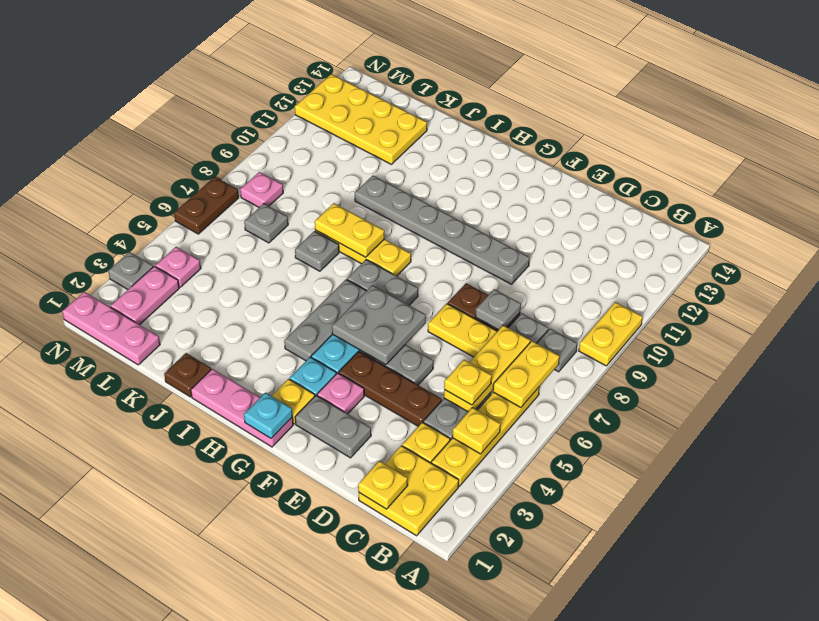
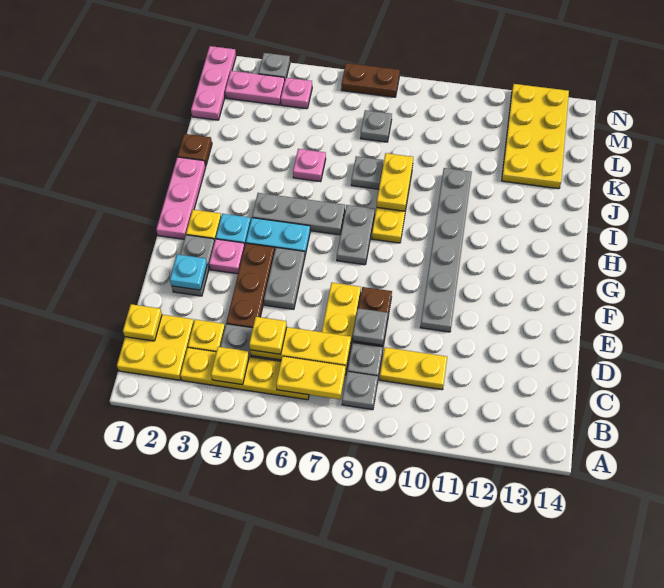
yellow 1x2 plate [579,302,643,366] -> yellow 1x2 plate moved to [380,347,447,390]
grey 2x2 plate [332,285,426,365] -> none
cyan 1x1 plate [244,393,293,438] -> cyan 1x1 plate moved to [170,254,207,290]
pink 1x1 plate [240,172,283,207] -> pink 1x1 plate moved to [293,149,326,182]

